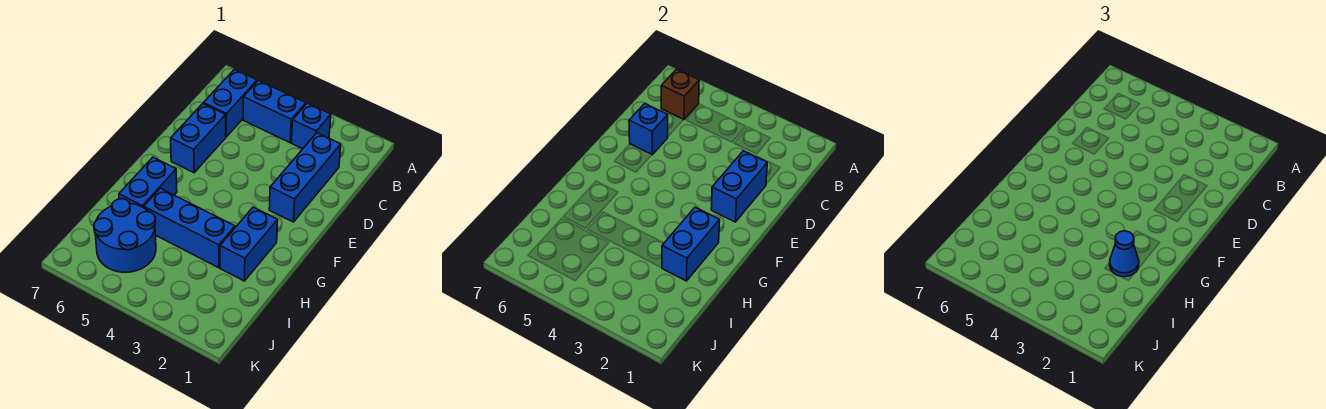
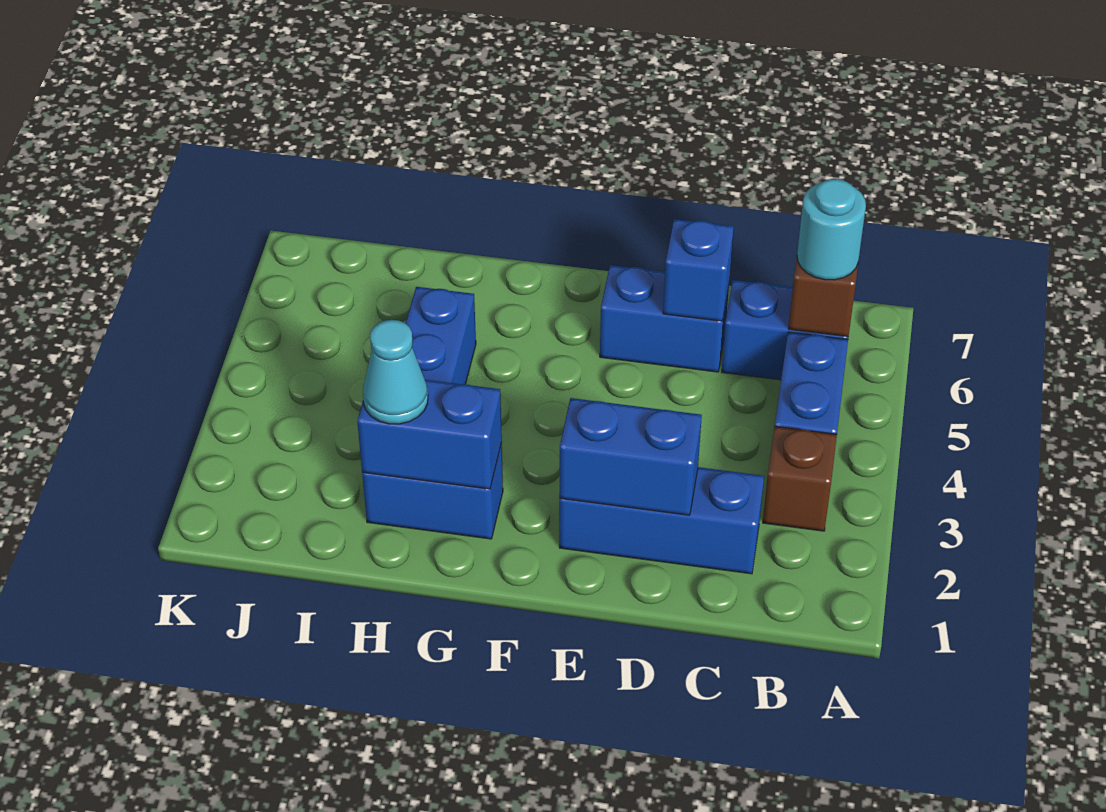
blue 1x1 brick [292,103,331,149] -> brown 1x1 brick [763,426,837,531]
none -> cyan 1x1 round brick [797,179,866,280]
blue 1x2 brick [119,157,177,208] -> none
blue 1x1 cone [1110,231,1139,277] -> cyan 1x1 cone [363,320,428,424]
blue 2x2 round brick [94,199,156,272] -> none

